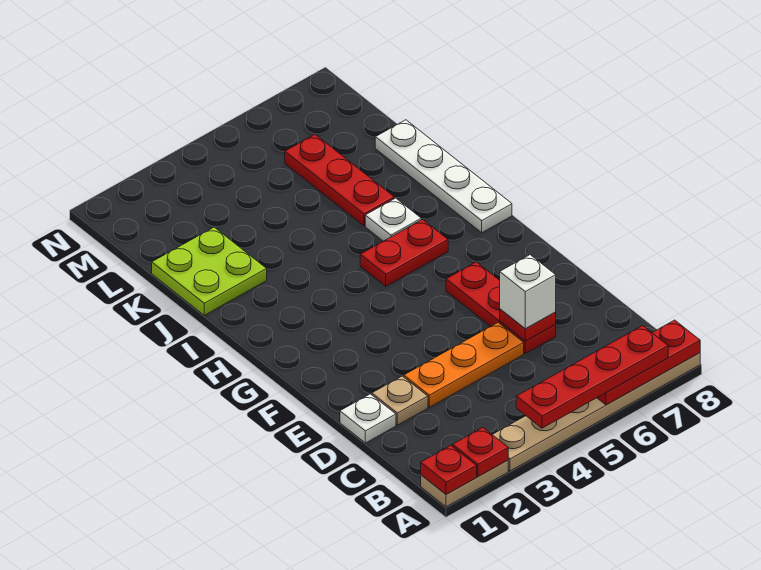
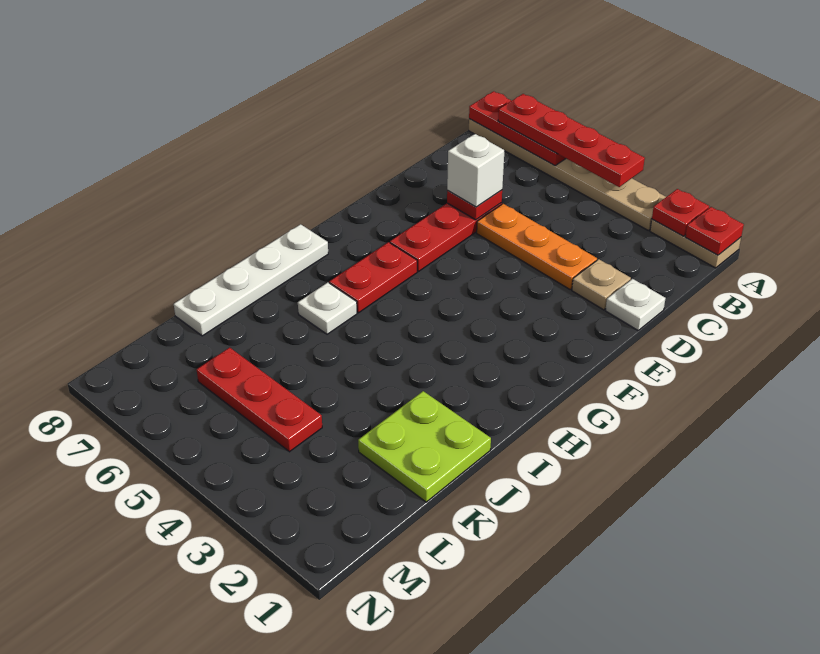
red 1x2 plate [360,219,448,286] -> red 1x2 plate turned to [329,242,417,313]
red 1x3 plate [285,134,394,226] -> red 1x3 plate turned to [197,348,322,452]

